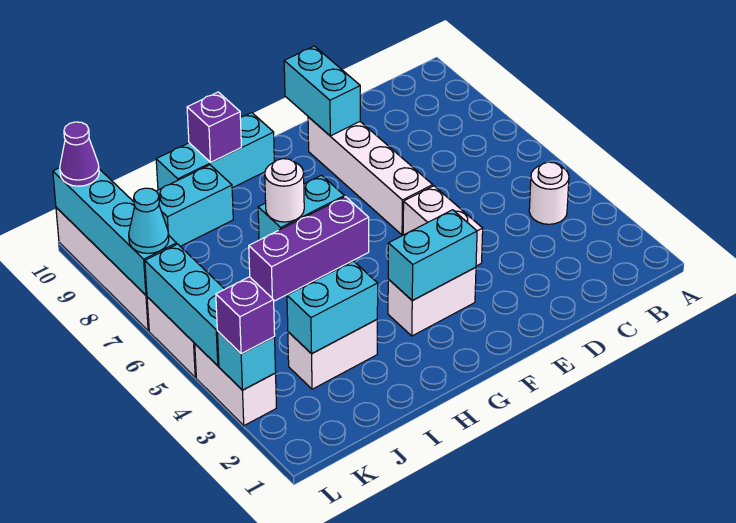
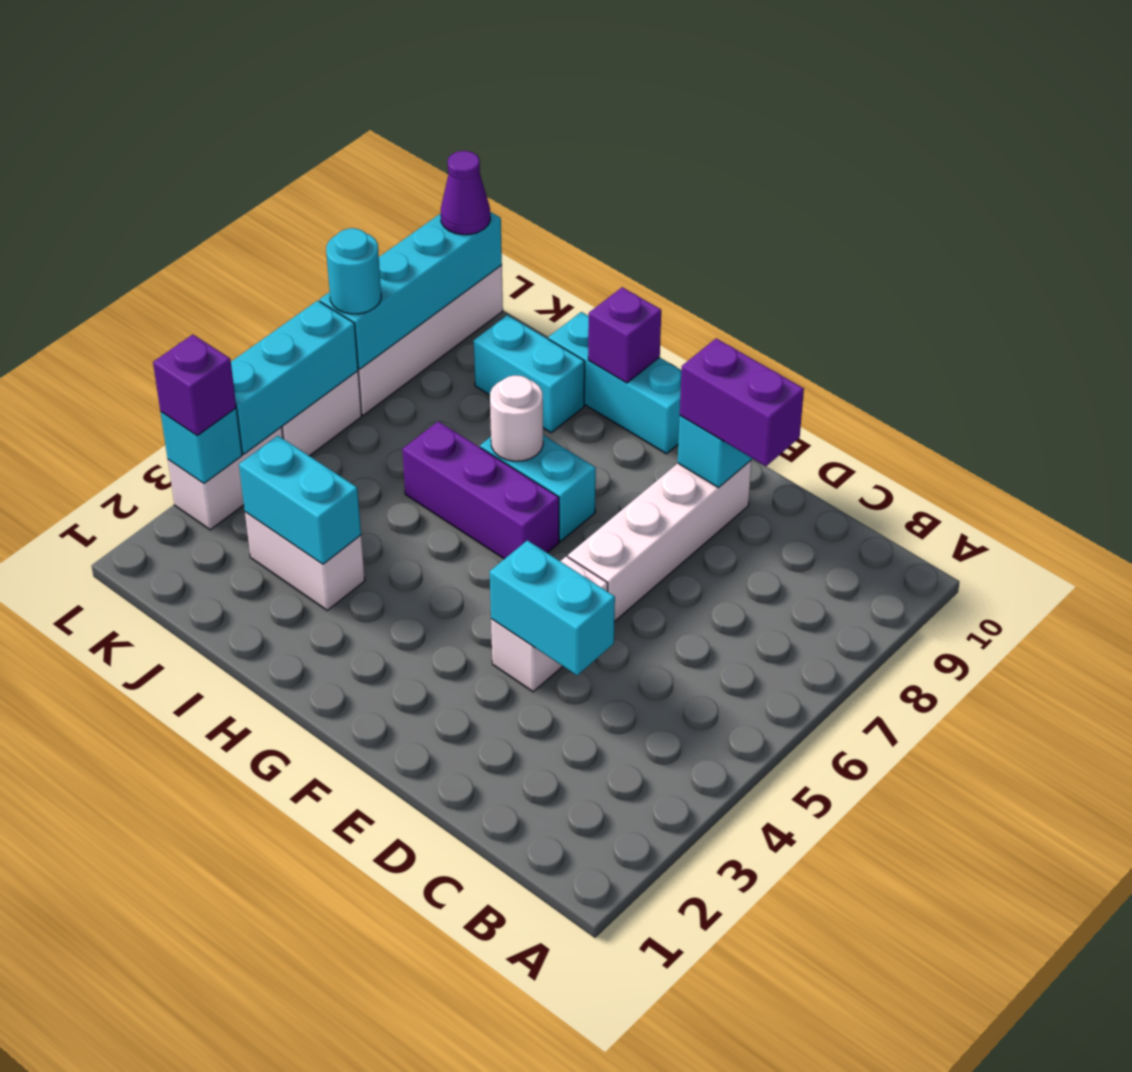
white 1x1 round brick [529,162,569,224] -> none
none -> purple 1x2 brick [680,338,804,466]
white 1x2 brick [388,267,476,336] -> none
cyan 1x2 brick [388,210,477,301] -> cyan 1x2 brick moved to [490,540,615,675]
cyan 1x1 cone [129,188,169,253] -> cyan 1x1 round brick [326,228,381,314]

